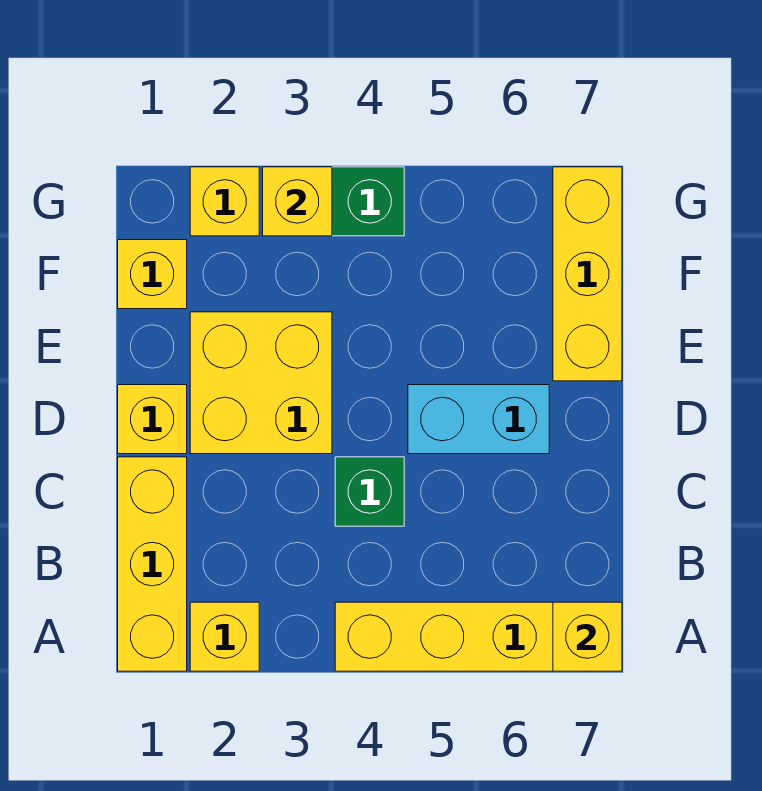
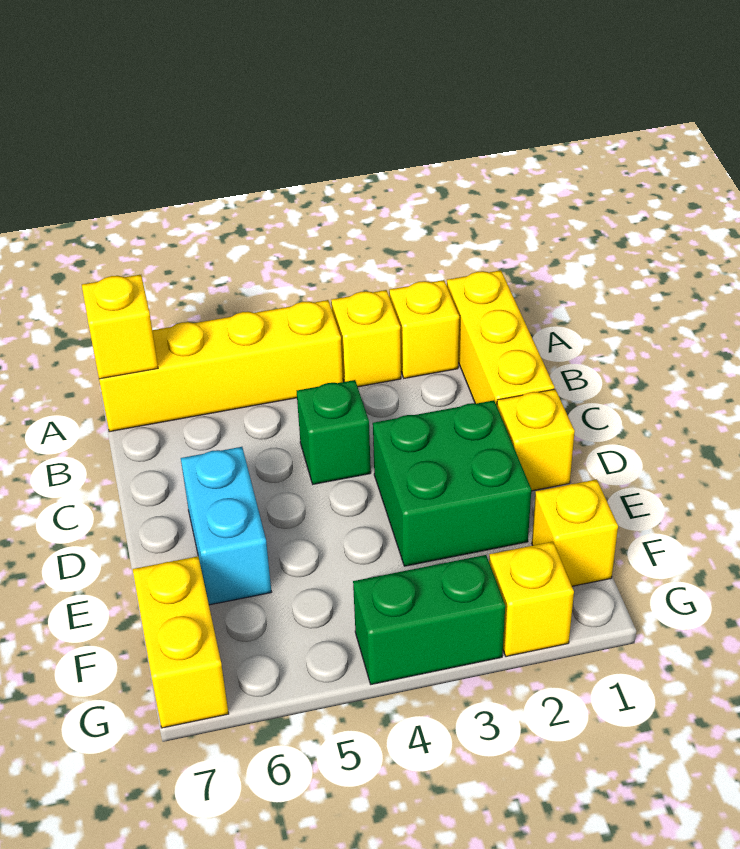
yellow 2x2 brick [190,312,332,454] -> green 2x2 brick [373,400,531,566]
cyan 1x2 brick [408,385,549,454] -> cyan 1x2 brick turned to [181,447,271,605]
yellow 1x3 brick [553,167,622,381] -> yellow 1x2 brick [133,556,229,728]
yellow 1x1 brick [263,167,332,236] -> yellow 1x1 brick moved to [331,290,401,387]

